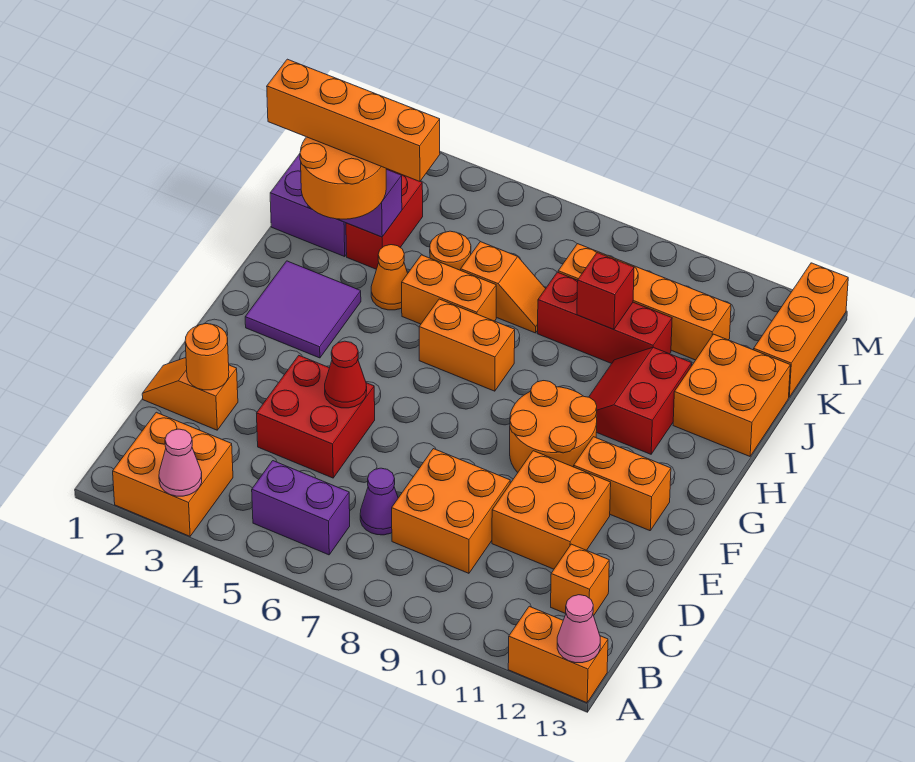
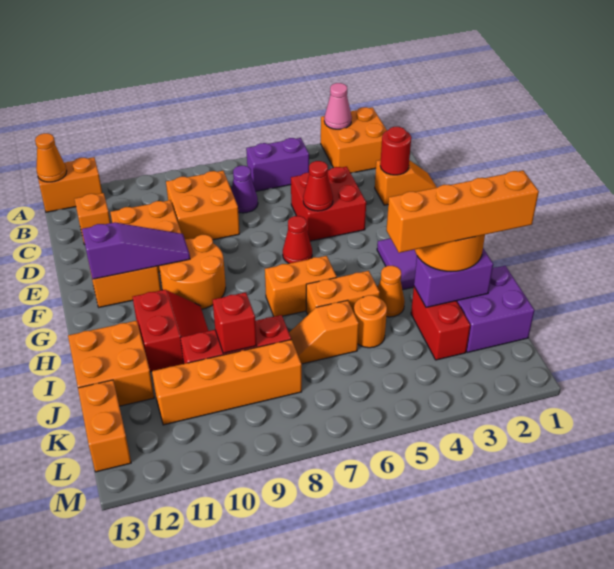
pink 1x1 cone [557,595,600,663] -> orange 1x1 cone [35,133,67,182]
orange 1x1 round brick [185,324,229,390] -> red 1x1 round brick [380,127,411,175]
none -> red 1x1 cone [283,216,312,264]
none -> purple 1x3 slope [82,222,190,279]
orange 1x3 brick [754,263,848,397] -> orange 1x2 brick [78,380,131,472]

